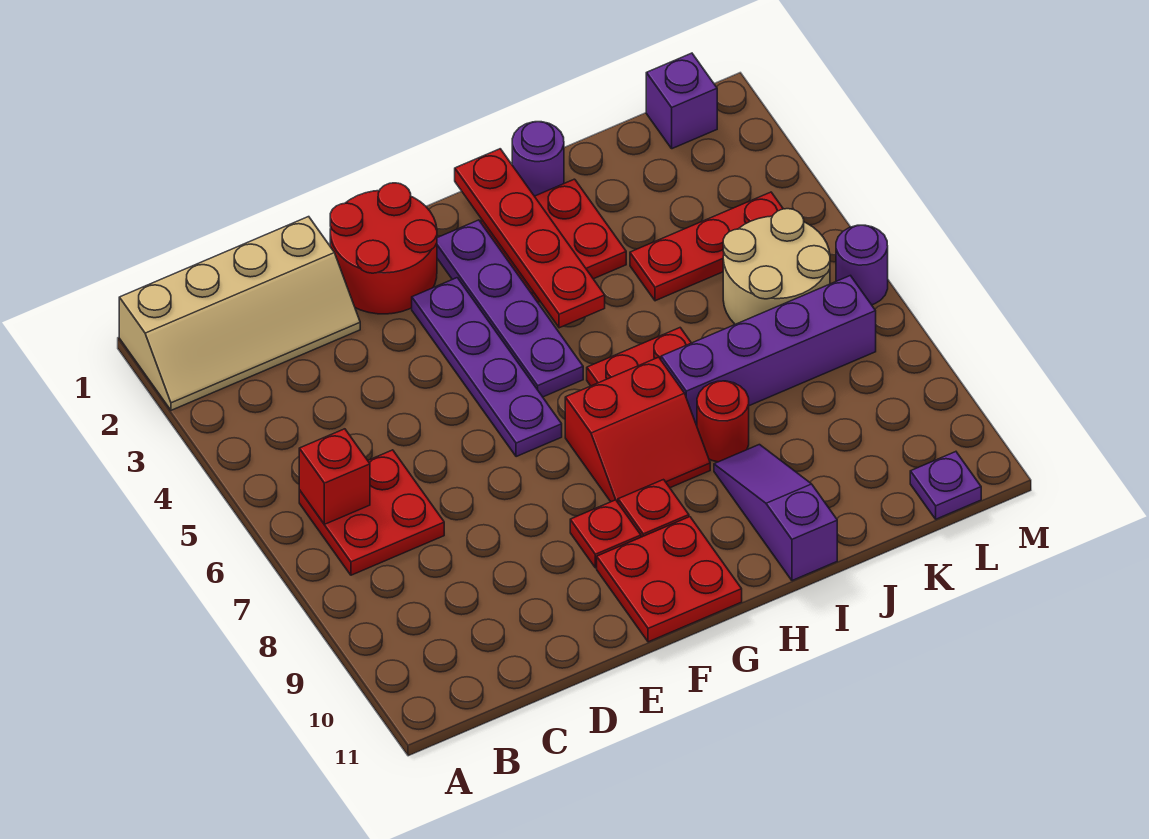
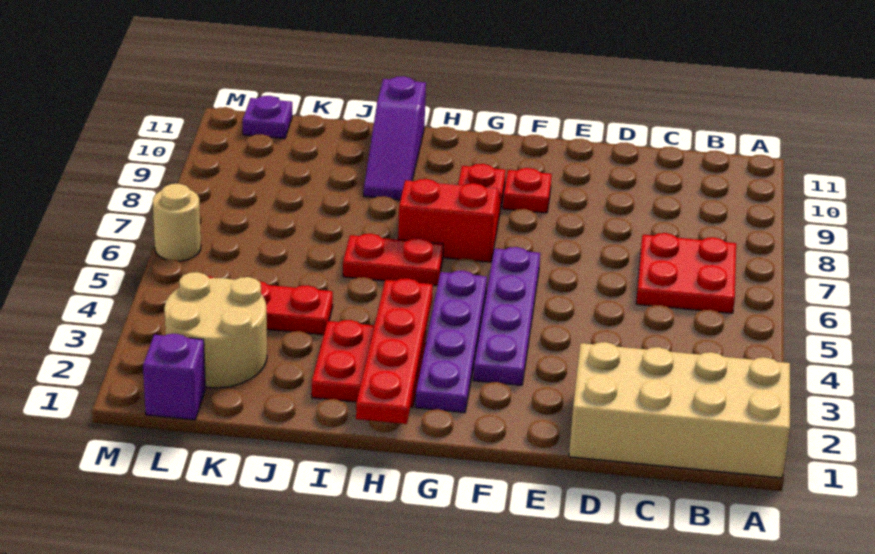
tan 2x4 slope [119,217,360,410] -> tan 2x4 brick [569,342,790,478]
red 1x1 brick [299,429,370,524] -> none
red 2x2 round brick [330,183,437,314] -> none
red 2x2 plate [597,517,742,642] -> none
purple 1x1 round brick [512,122,564,196] -> none
purple 1x4 brick [661,276,876,425] -> none
red 1x1 round brick [697,381,749,462] -> none
tan 2x2 round brick [723,209,830,324] -> tan 2x2 round brick moved to [164,272,267,388]
purple 1x1 round brick [836,225,888,305] -> tan 1x1 round brick [153,184,201,261]

